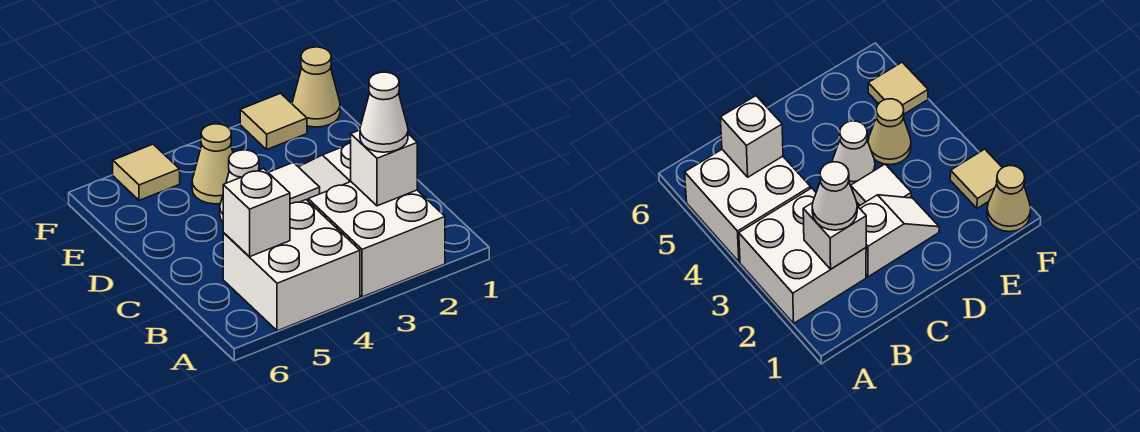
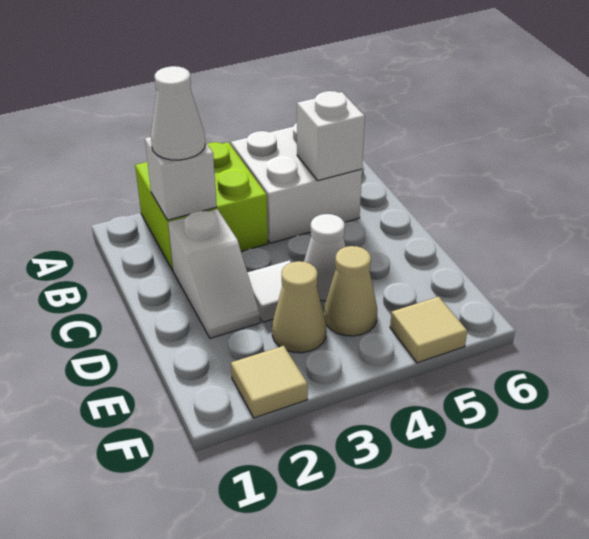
white 2x2 brick [308,182,445,297] -> lime 2x2 brick [135,142,268,270]
tan 1x1 cone [292,47,340,127] -> tan 1x1 cone moved to [272,261,326,353]

